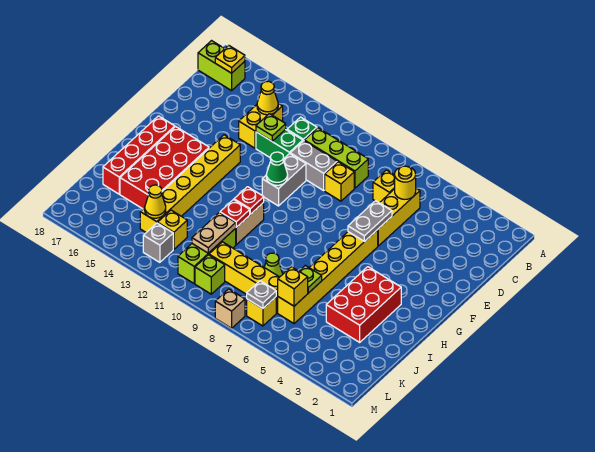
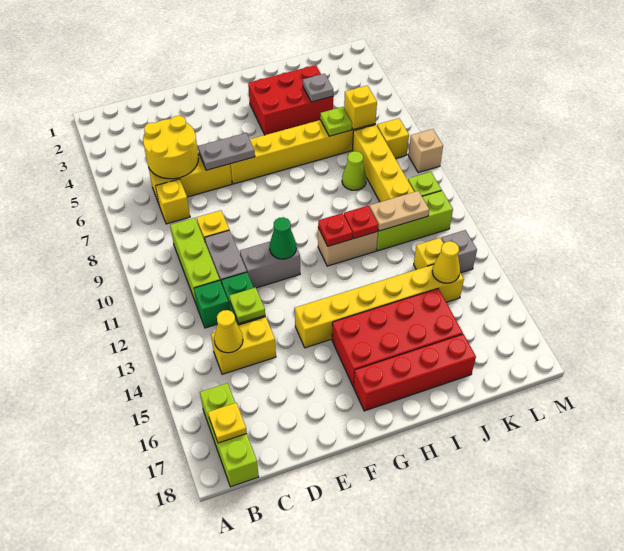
lime 1x2 brick [198,41,245,91] -> lime 1x3 brick [200,383,259,487]
yellow 1x1 round brick [395,166,416,199] -> yellow 2x2 round brick [143,116,199,179]
grey 1x1 plate [247,281,276,309] -> grey 1x1 plate moved to [303,74,333,102]

